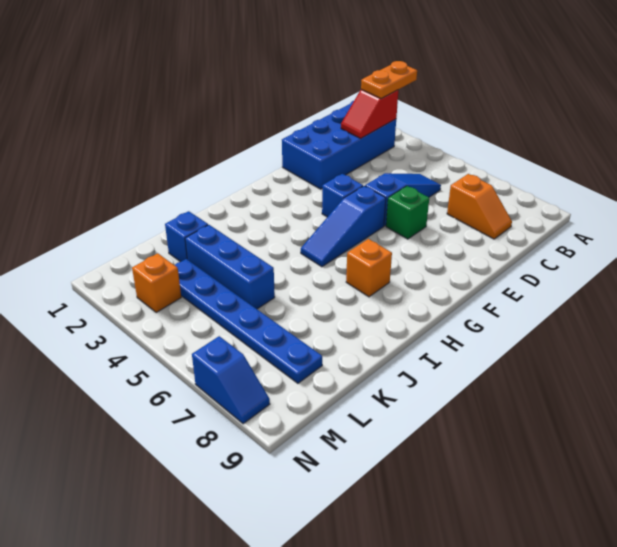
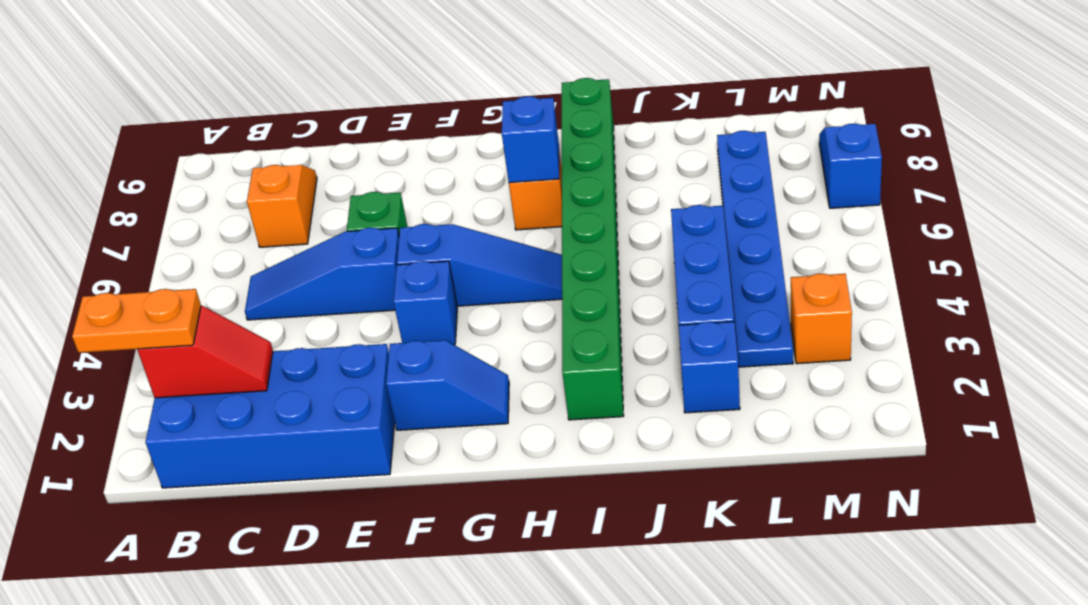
none -> blue 1x2 slope [386,340,509,430]
none -> blue 1x1 brick [502,96,559,183]
none -> green 1x8 brick [562,78,624,420]

